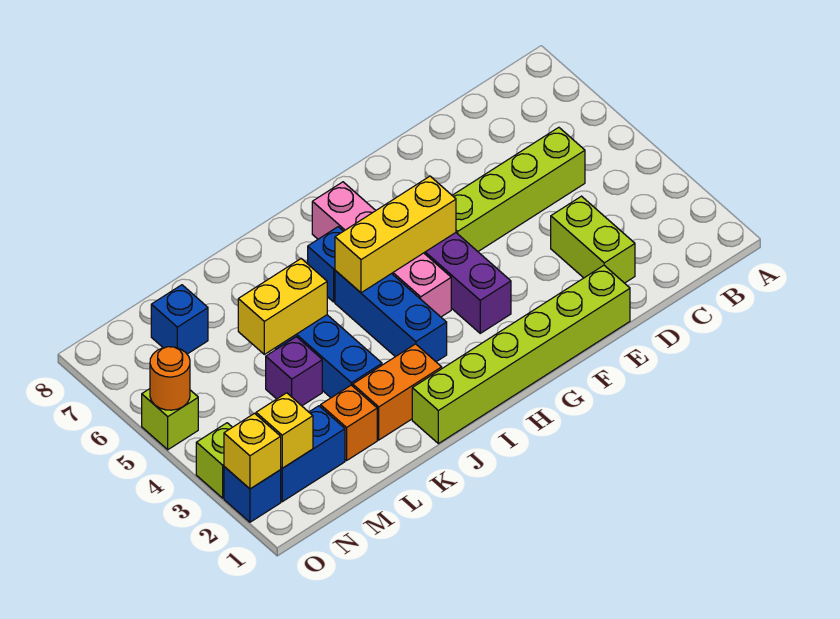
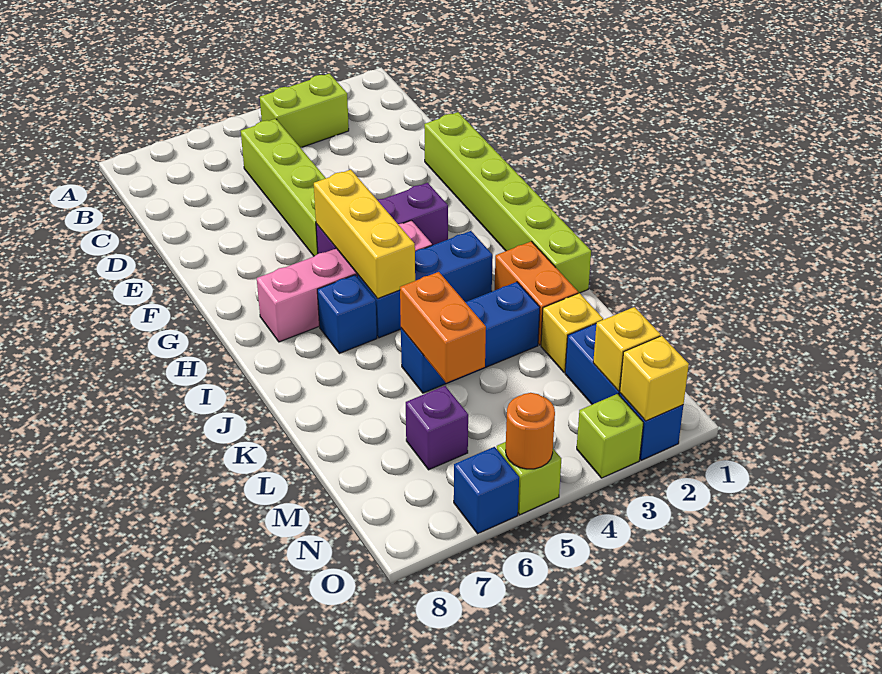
lime 1x2 brick [551,196,635,283] -> lime 1x2 brick moved to [260,73,349,148]
yellow 1x2 brick [238,259,327,354] -> orange 1x2 brick [400,272,486,383]
orange 1x1 brick [321,385,377,460] -> yellow 1x1 brick [541,293,603,373]
purple 1x1 brick [266,337,322,406] -> purple 1x1 brick moved to [406,386,468,470]
blue 1x1 brick [151,285,208,354] -> blue 1x1 brick moved to [454,447,519,534]

